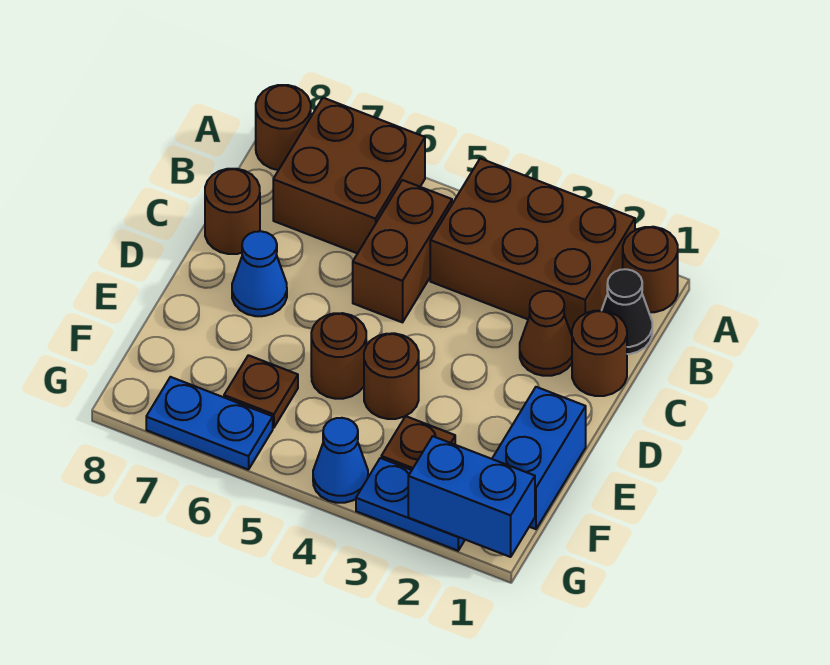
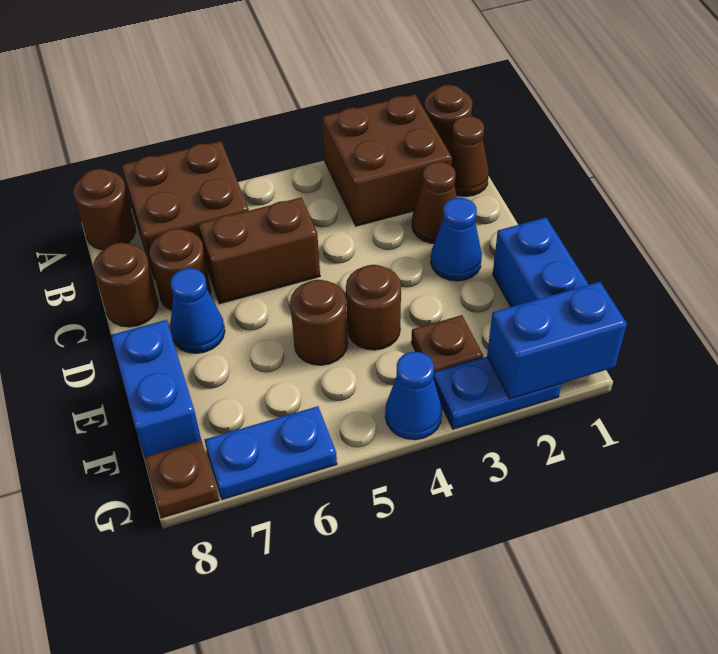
brown 2x3 brick [430,158,635,335] -> brown 2x2 brick [322,94,452,226]
black 1x1 cone [602,269,652,354] -> brown 1x1 cone [448,116,489,196]
brown 1x2 brick [353,180,452,322] -> brown 1x2 brick turned to [199,198,320,304]
brown 1x1 round brick [572,311,627,396] -> brown 1x1 round brick moved to [149,229,211,310]
none -> blue 1x1 cone [431,198,482,281]
none -> blue 1x2 brick [111,320,201,457]
brown 1x1 plate [224,355,298,428] -> brown 1x1 plate moved to [144,440,219,518]

